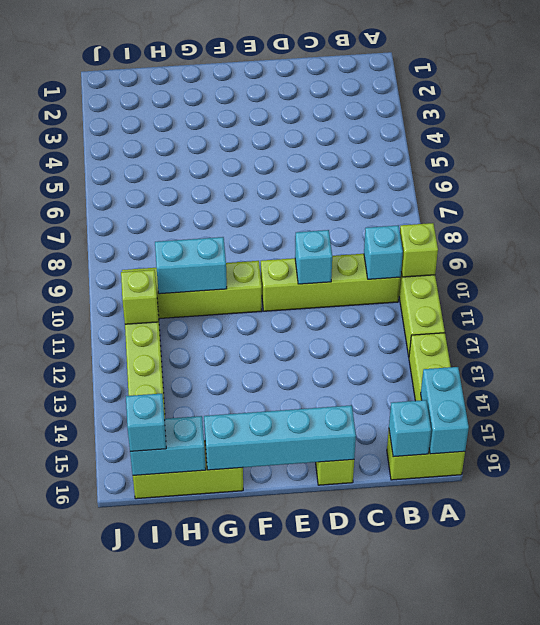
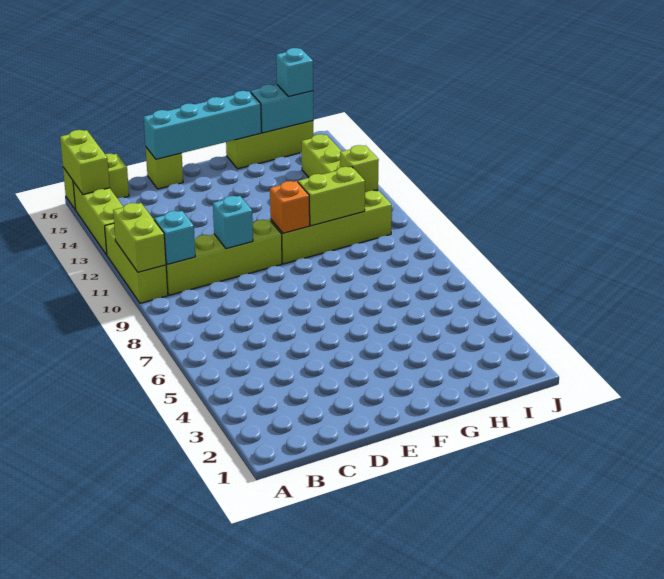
lime 1x1 brick [400,223,438,277] -> lime 1x2 brick [113,203,166,272]
cyan 1x2 brick [421,367,469,454] -> lime 1x2 brick [60,130,110,194]
cyan 1x1 brick [389,400,431,457] -> none
none -> orange 1x1 brick [270,181,310,233]
cyan 1x2 brick [155,237,227,294] -> lime 1x2 brick [298,167,365,226]

